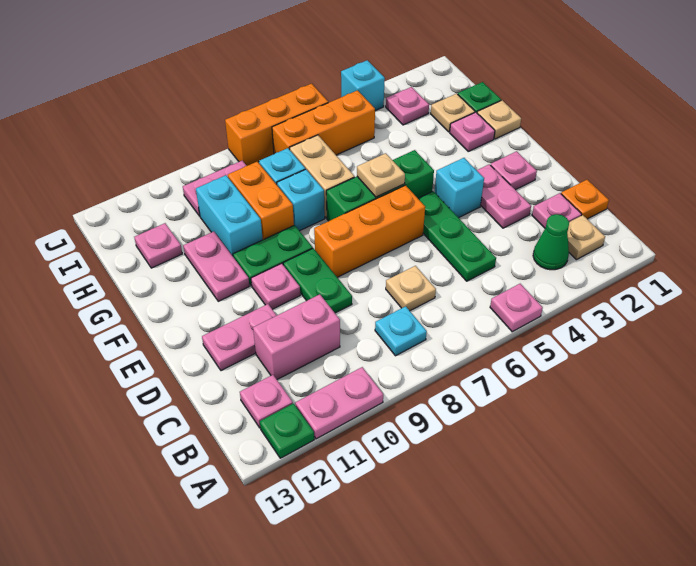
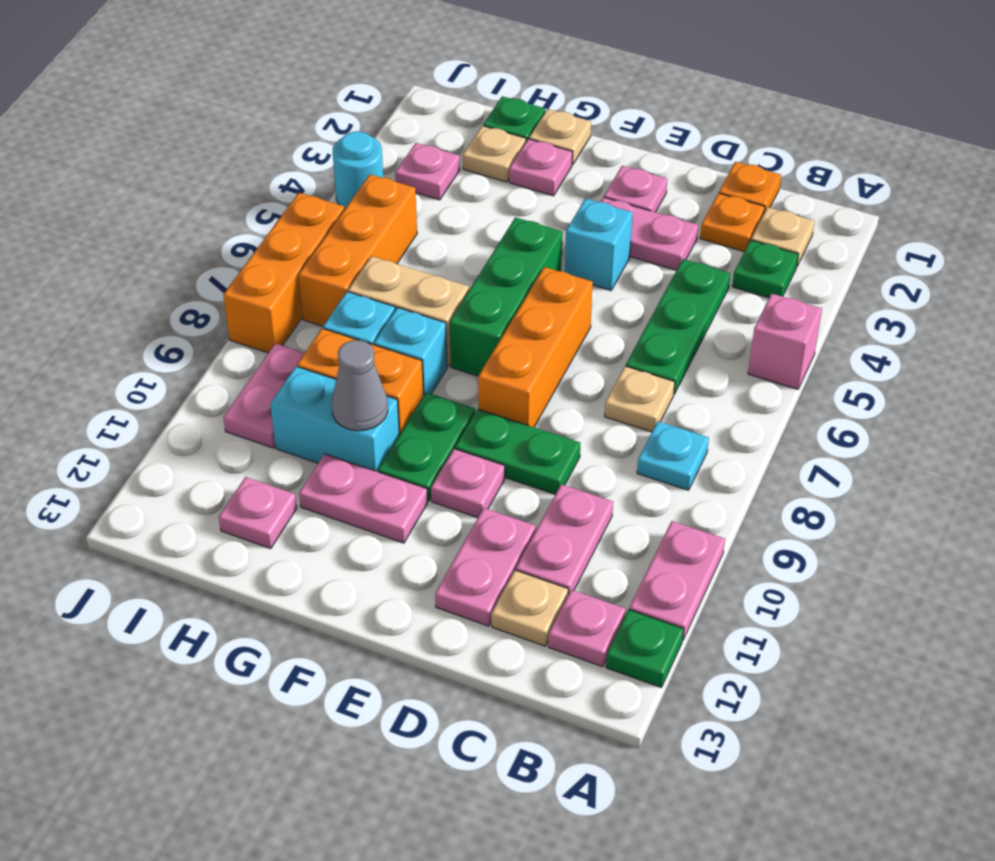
pink 1x1 plate [490,284,543,332] -> pink 1x1 brick [748,293,822,389]
green 1x1 cone [533,214,569,270] -> green 1x1 plate [732,240,798,298]
pink 1x1 plate [532,193,582,228] -> orange 1x1 plate [700,193,765,252]
green 1x3 plate [418,191,496,281] -> green 1x3 plate turned to [626,259,731,394]
pink 1x2 brick [253,294,340,379] -> pink 1x2 plate [516,484,613,595]
tan 1x1 plate [357,153,405,197] -> tan 1x1 plate moved to [491,570,568,646]
none -> grey 1x1 cone [332,340,388,431]
cyan 1x1 brick [341,60,385,111] -> cyan 1x1 round brick [333,131,383,209]

